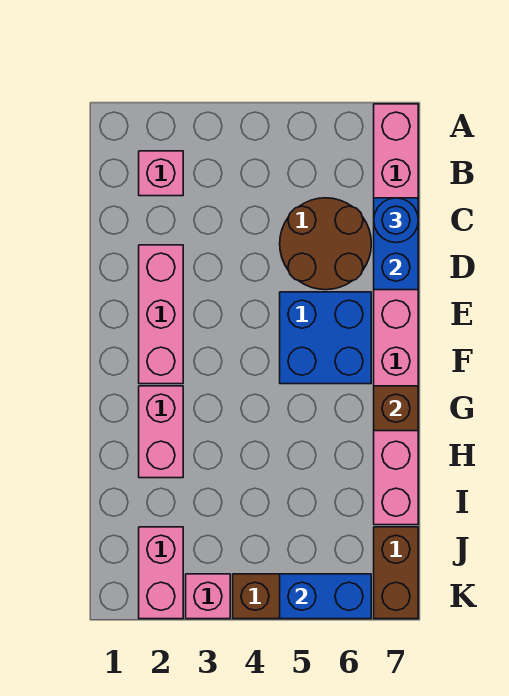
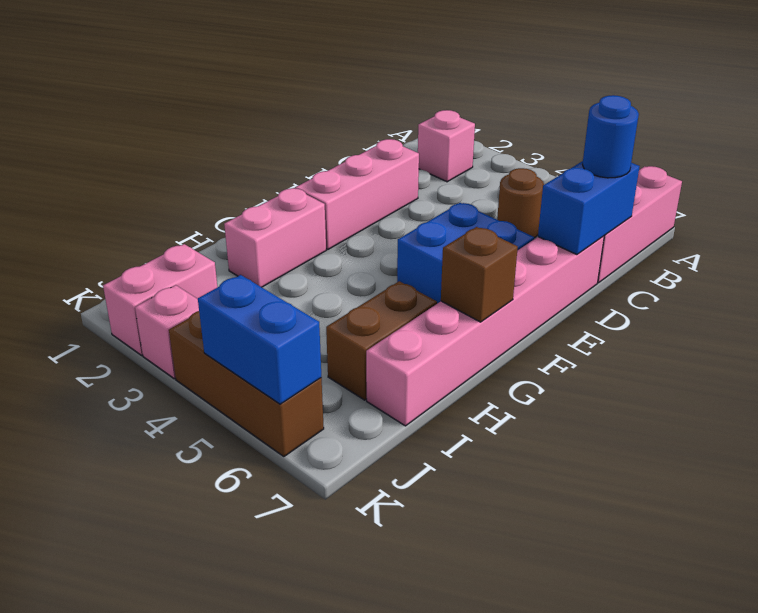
brown 2x2 round brick [280,198,371,290] -> brown 1x1 round brick [497,168,544,238]
brown 1x2 brick [374,527,418,619] -> brown 1x2 brick moved to [326,281,437,400]

